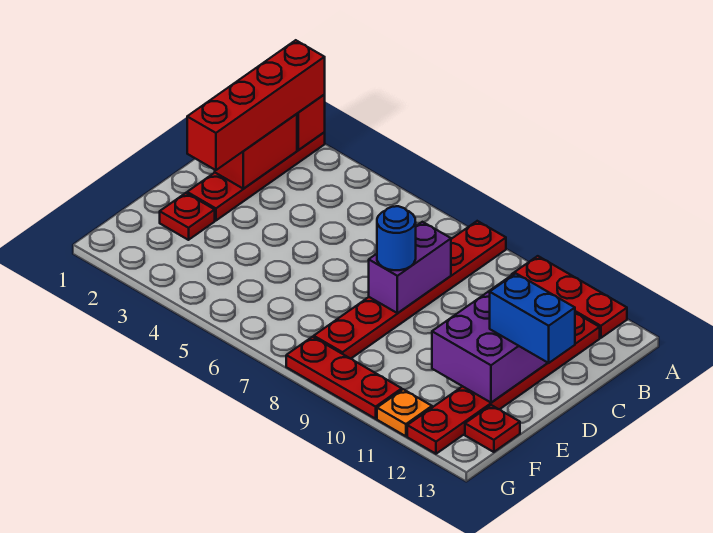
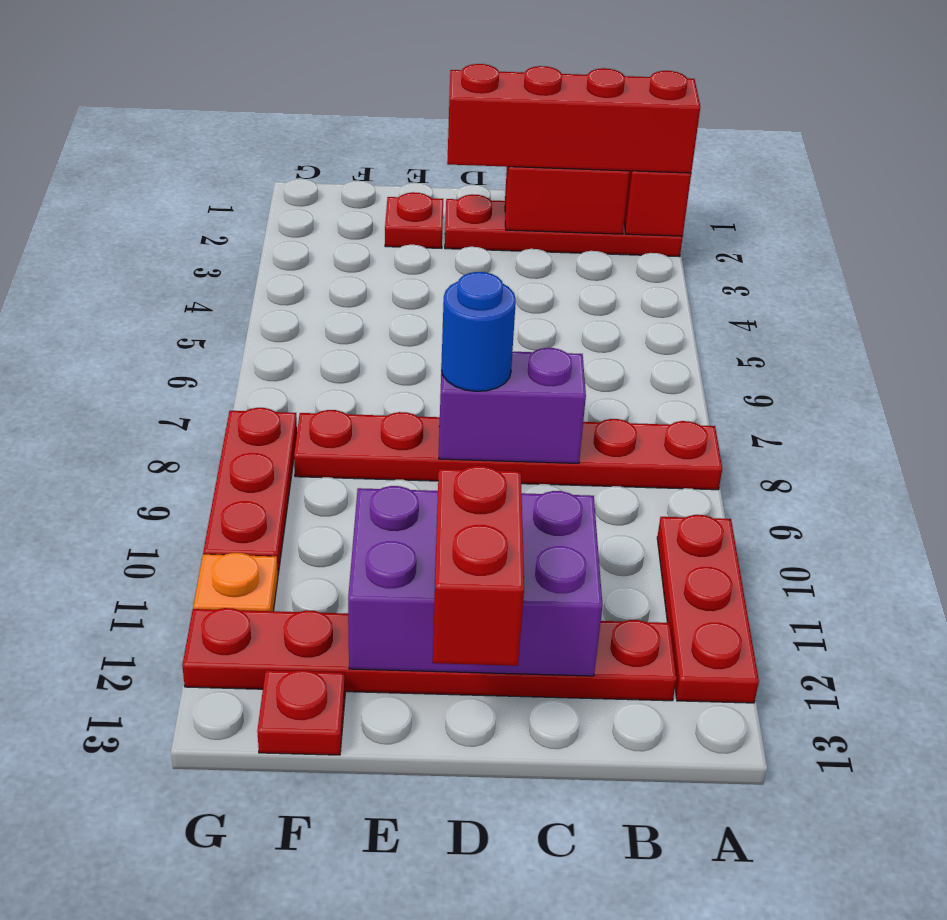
blue 1x2 brick [490,274,575,363] -> red 1x2 brick [433,466,524,666]

